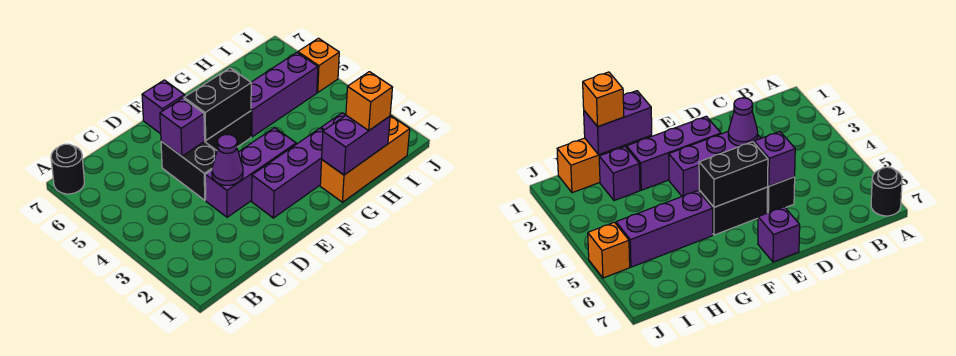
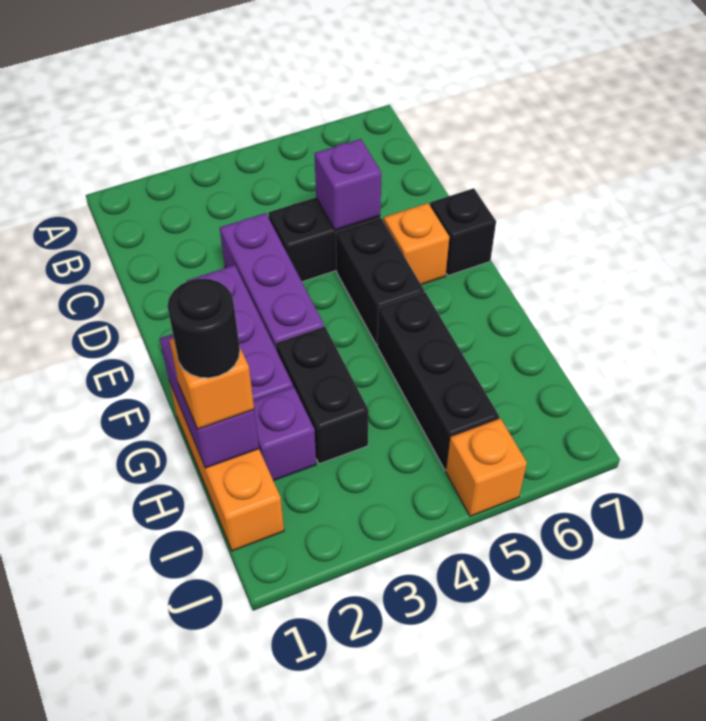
black 1x1 round brick [51,144,84,194] -> black 1x1 round brick moved to [167,278,240,378]
purple 1x1 cone [212,135,243,185] -> none
black 1x2 brick [184,68,251,140] -> black 1x2 brick moved to [276,326,369,464]
none -> orange 1x1 brick [383,203,449,285]
purple 1x1 brick [142,80,185,134] -> black 1x1 brick [430,188,496,276]
purple 1x3 brick [251,53,318,137] -> black 1x3 brick [377,292,499,470]

